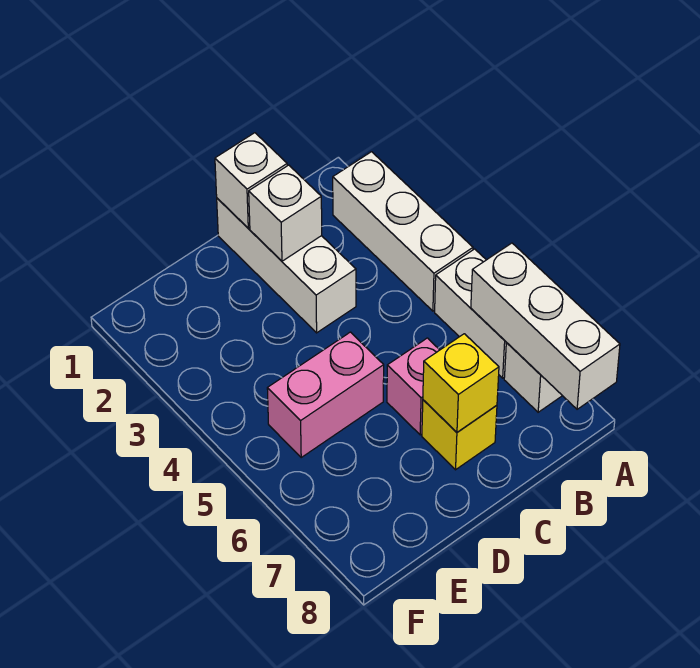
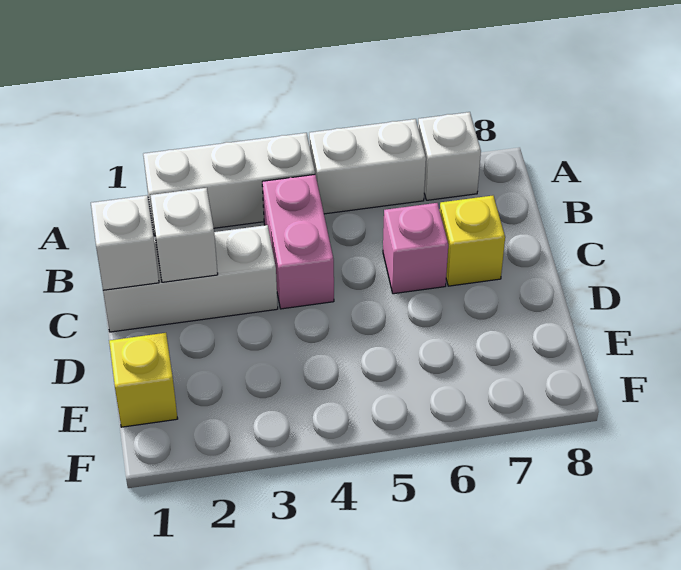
white 1x3 brick [471,243,620,409] -> none
yellow 1x1 brick [423,334,499,432] -> yellow 1x1 brick moved to [109,333,178,427]
pink 1x2 brick [267,332,384,457] -> pink 1x2 brick moved to [262,175,334,309]

